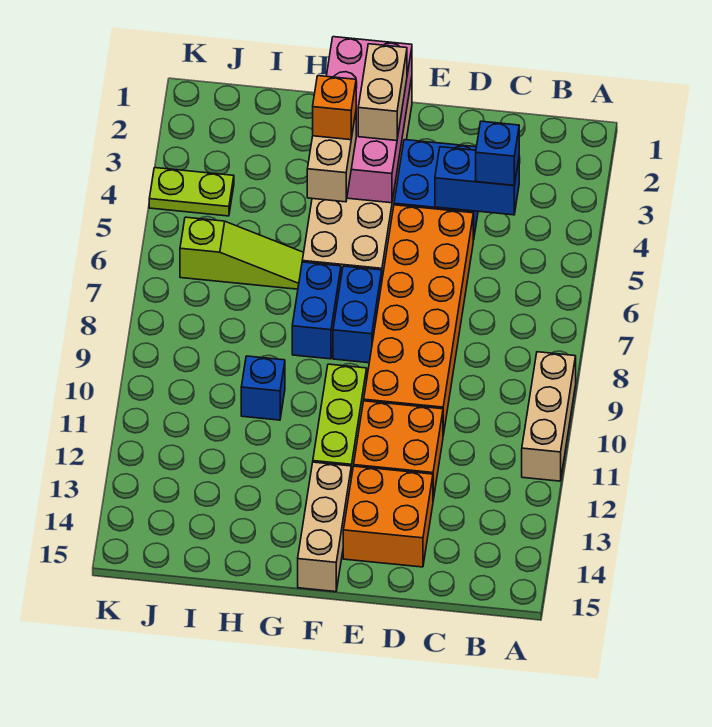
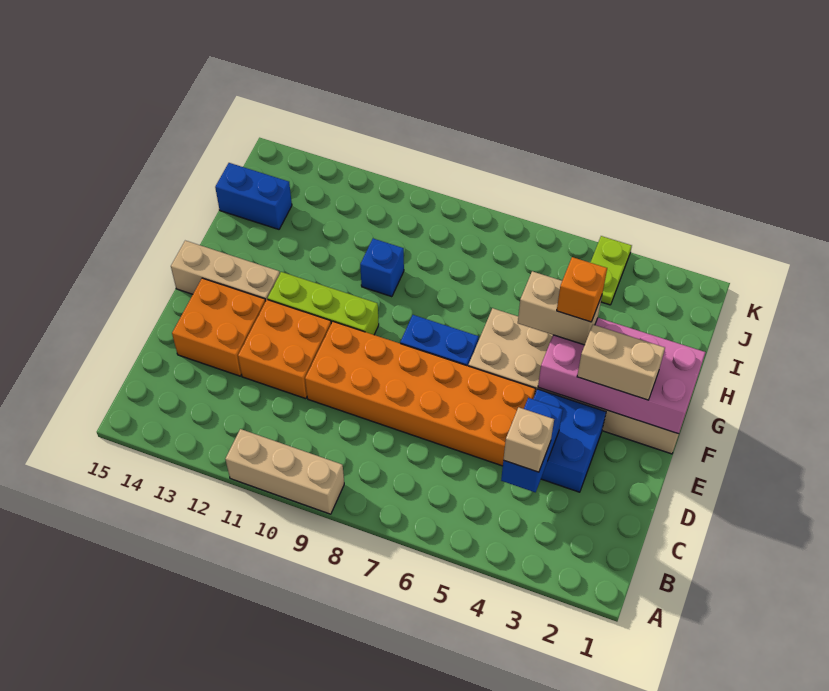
blue 1x1 brick [476,121,519,185] -> tan 1x1 brick [503,407,554,472]
blue 1x2 brick [292,262,341,359] -> blue 1x2 brick moved to [215,163,292,229]
lime 1x3 slope [180,217,304,289] -> none

